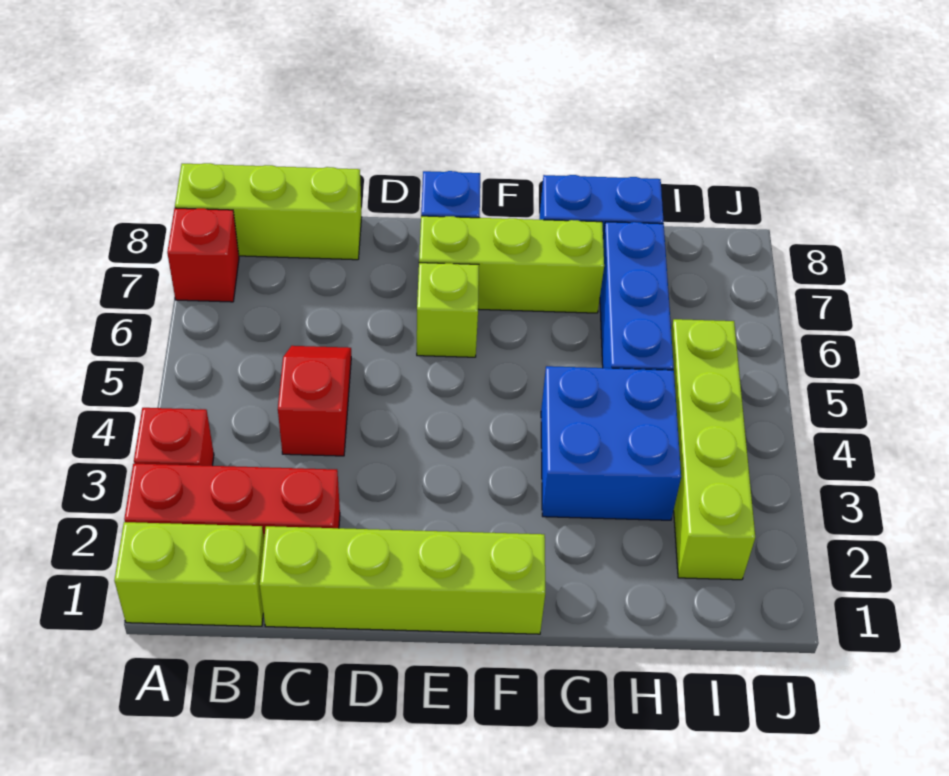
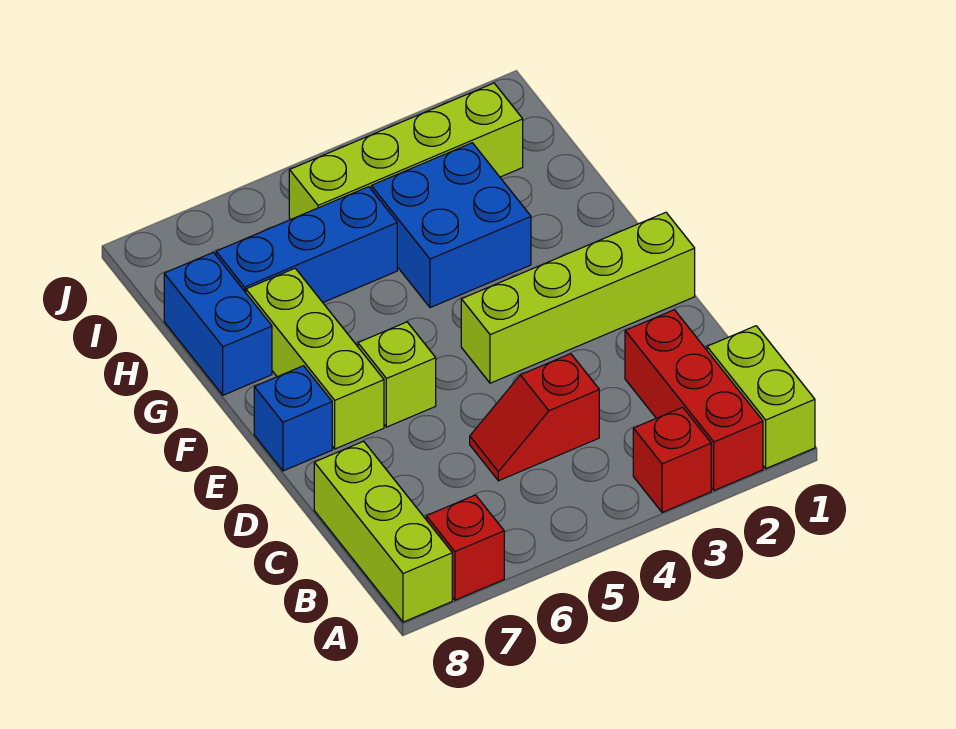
lime 1x4 brick [260,526,545,634] -> lime 1x4 brick turned to [461,212,695,383]

